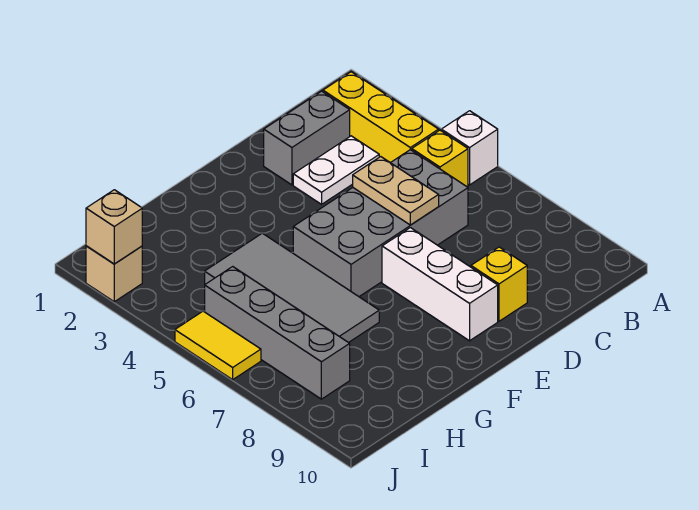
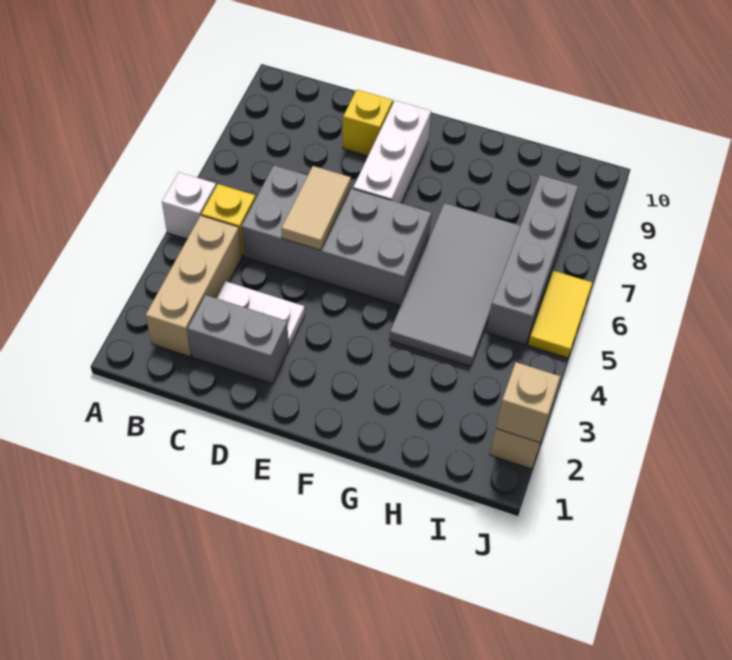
yellow 1x3 brick [323,72,439,163] -> tan 1x3 brick [146,216,241,357]
tan 1x2 plate [353,157,439,225] -> tan 1x2 tile [281,166,351,250]

